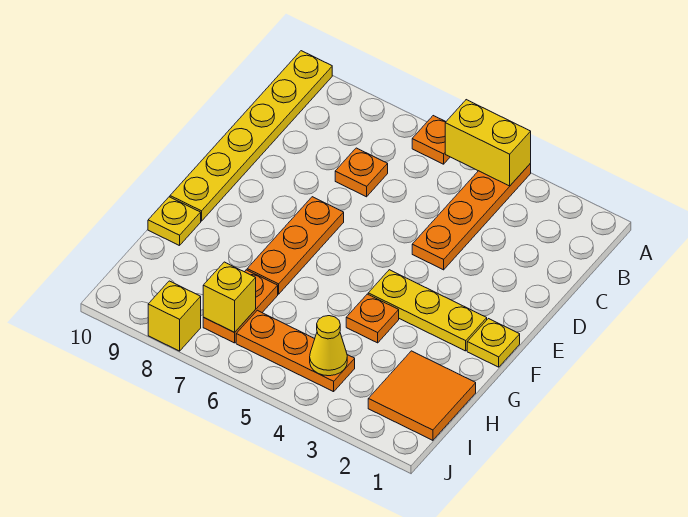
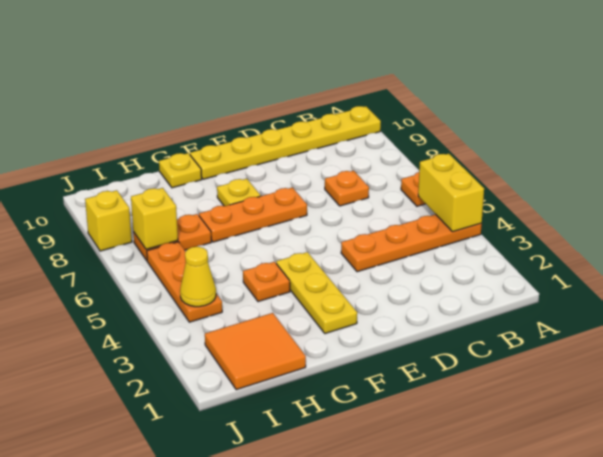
yellow 1x1 plate [467,319,520,367] -> yellow 1x1 plate moved to [217,179,261,206]

